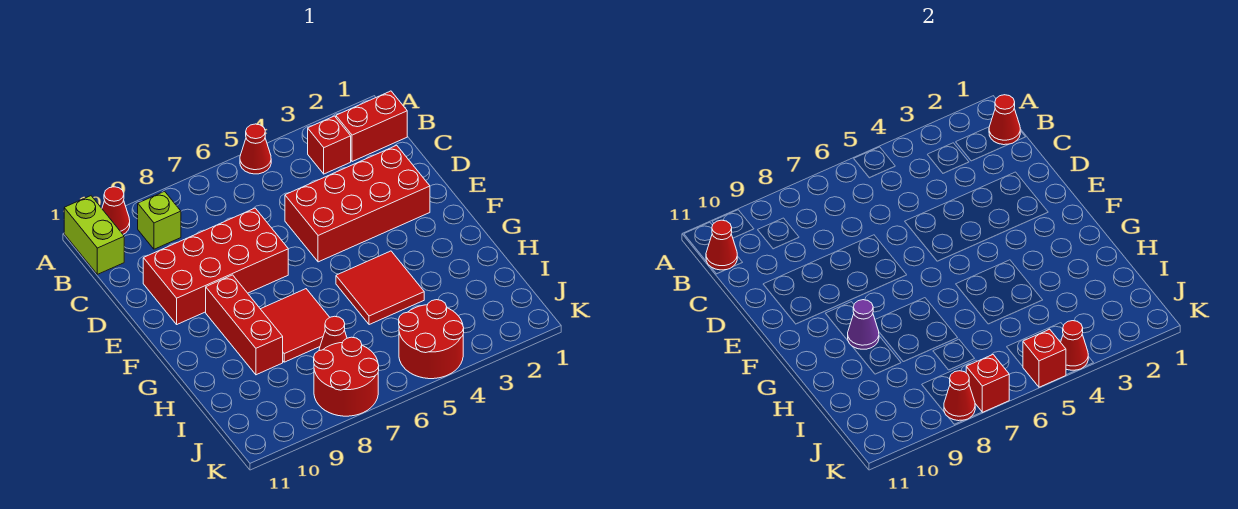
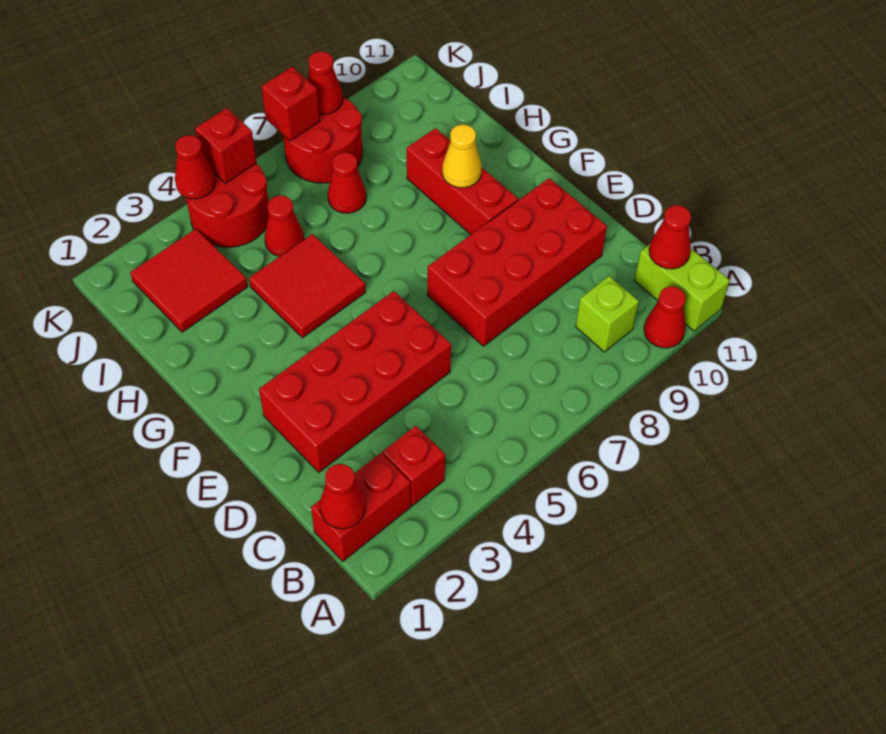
red 1x1 cone [240,124,271,174] -> red 1x1 cone moved to [264,195,304,256]
red 2x2 tile [261,289,330,362] -> red 2x2 tile moved to [130,229,248,332]
purple 1x1 cone [848,300,879,349] -> yellow 1x1 cone [442,124,482,188]

